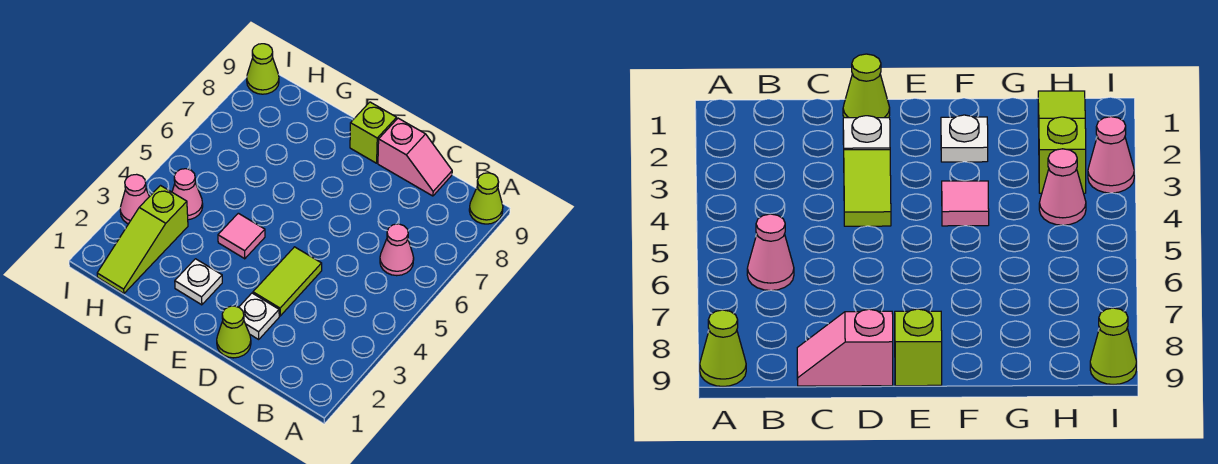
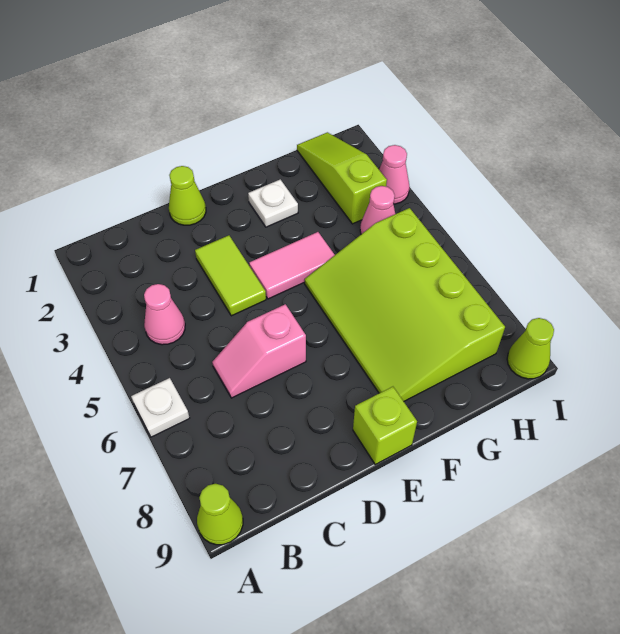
pink 1x1 cone [380,224,414,276] -> pink 1x1 cone moved to [144,284,185,345]
pink 1x2 slope [378,118,452,196] -> pink 1x2 slope moved to [212,304,306,398]
white 1x1 plate [239,293,279,339] -> white 1x1 plate moved to [131,378,189,437]
pink 1x1 tile [218,213,265,259] -> pink 1x2 tile [249,232,335,299]
none -> lime 3x4 slope [305,208,505,401]

